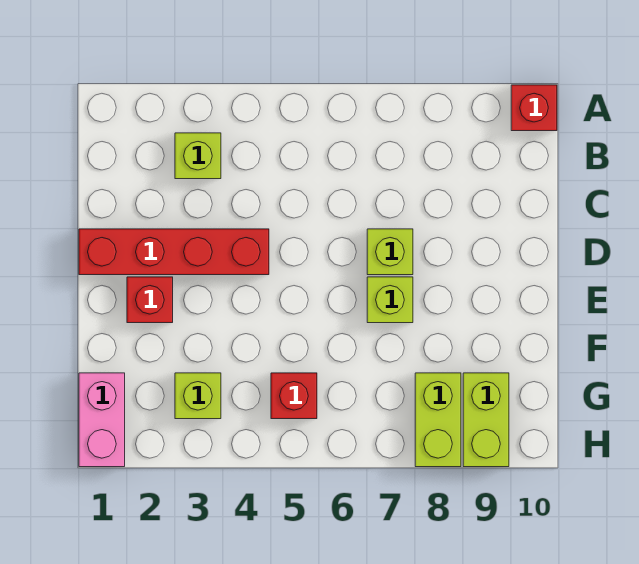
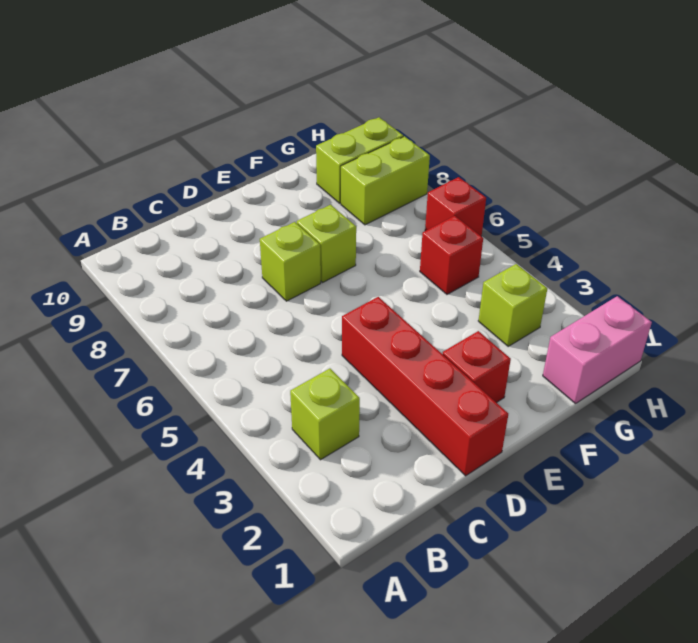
red 1x1 brick [511,85,557,131] -> red 1x1 brick moved to [425,177,486,236]

